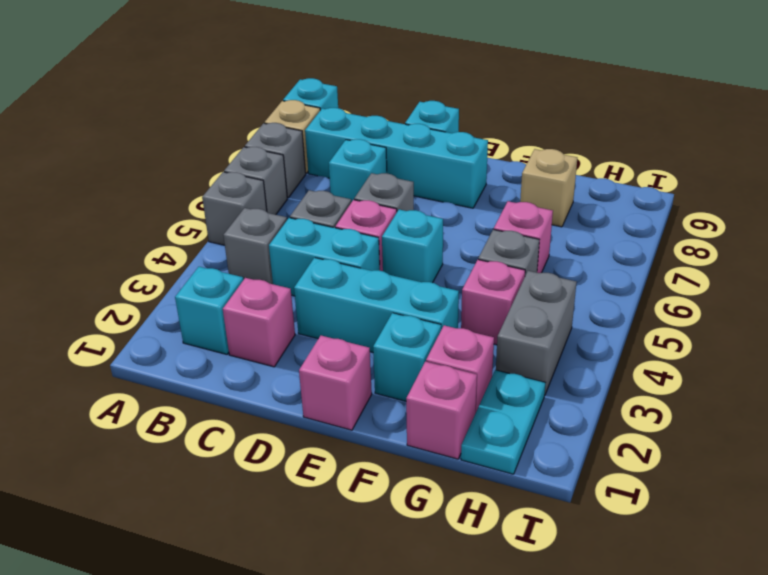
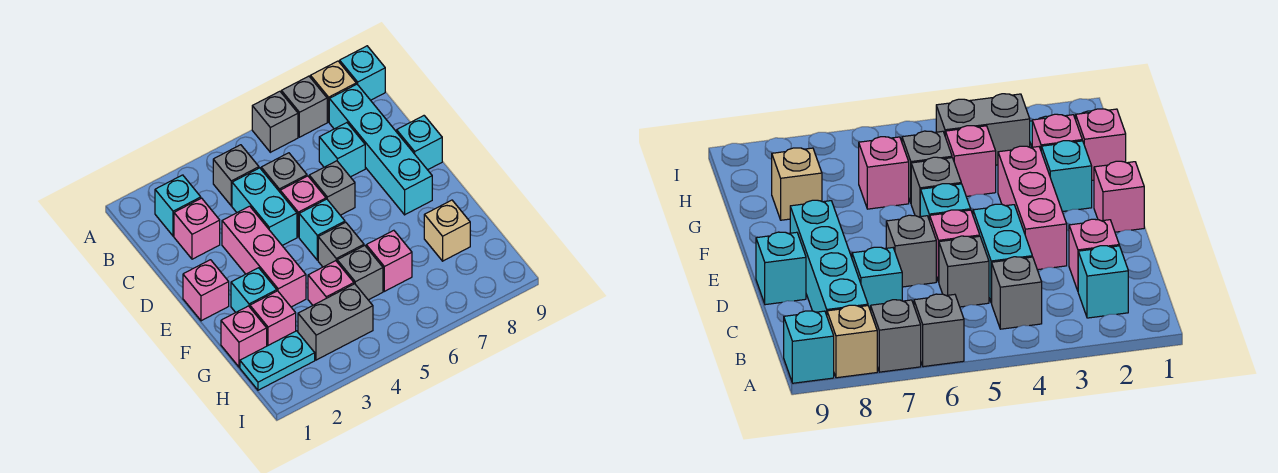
grey 1x1 brick [202,172,267,245] -> grey 1x1 brick moved to [318,222,364,267]
cyan 1x3 brick [294,258,459,352] -> pink 1x3 brick [222,206,306,307]

